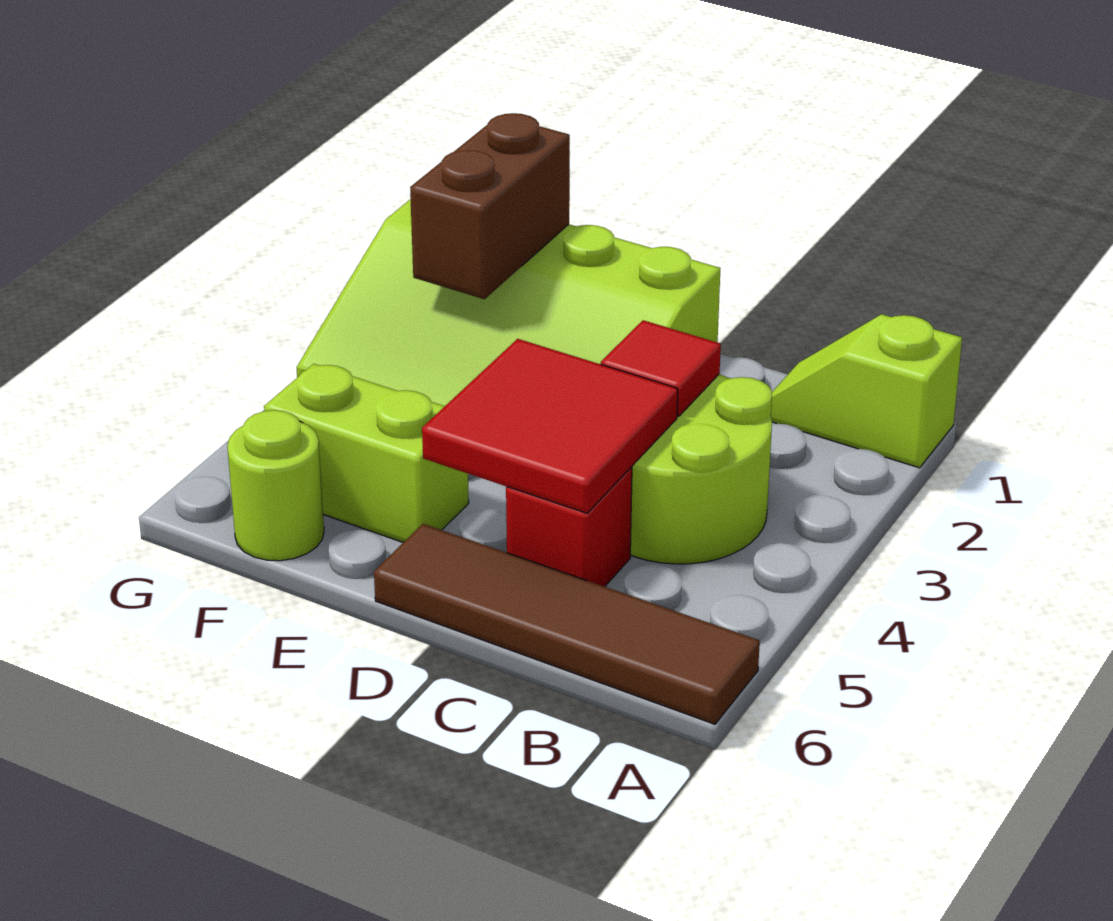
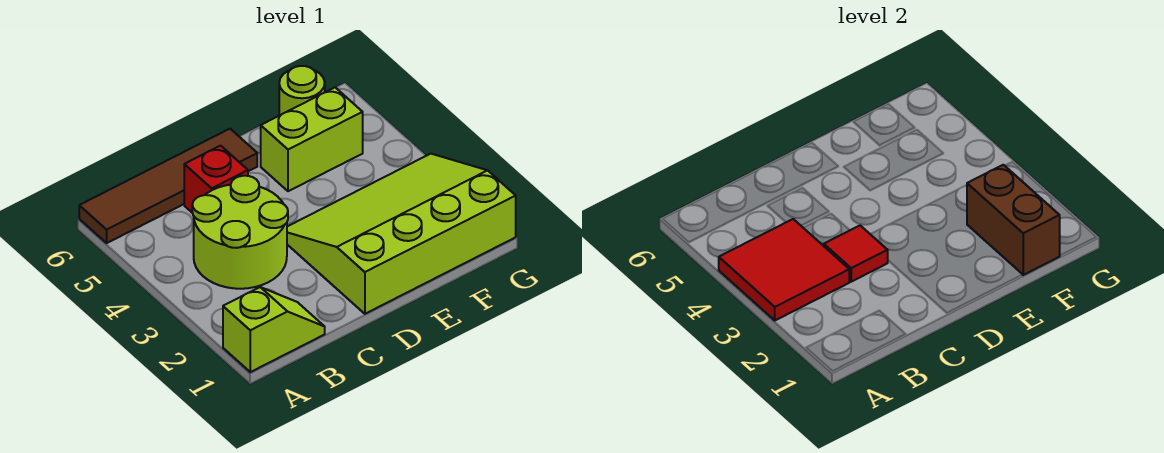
red 2x2 tile [422,339,678,513] -> red 2x2 tile moved to [719,219,849,320]

